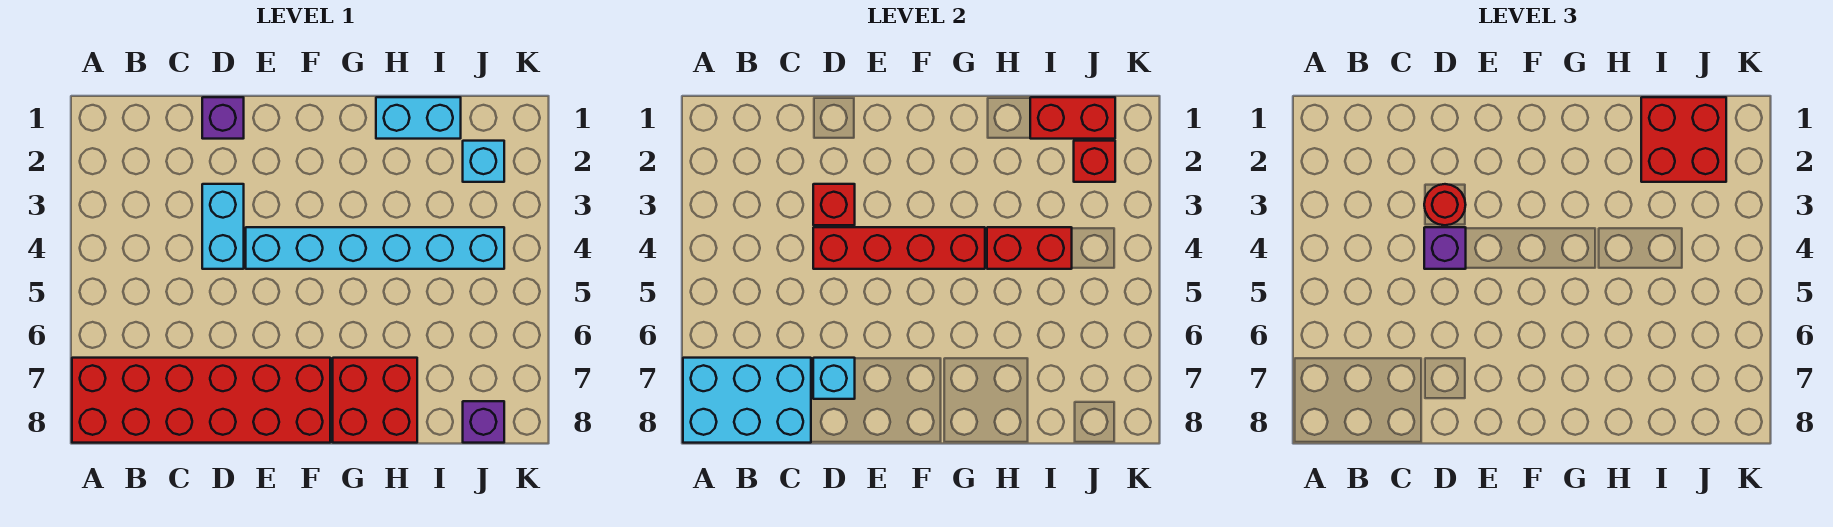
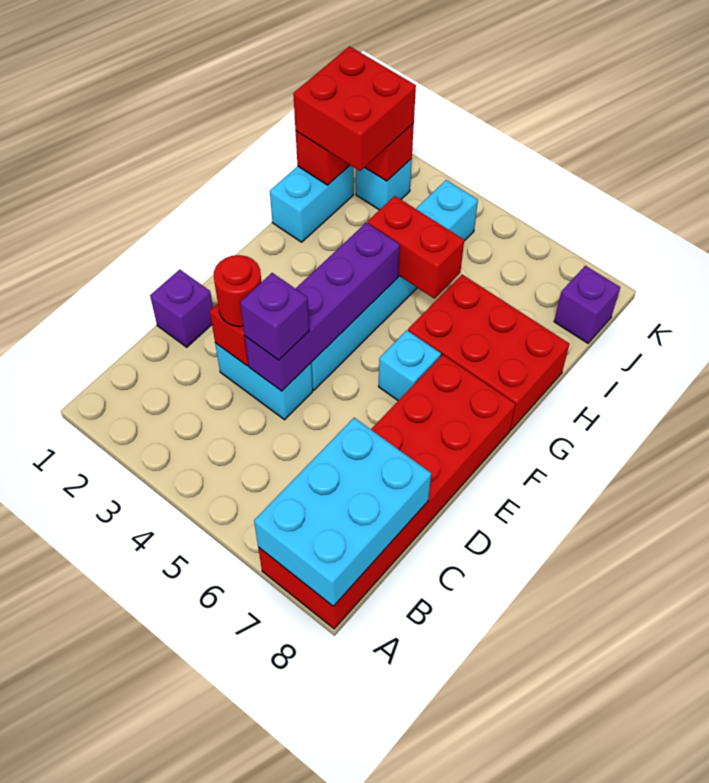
red 1x4 brick [813,227,985,269] -> purple 1x4 brick [245,223,400,391]
cyan 1x1 brick [813,358,855,399] -> cyan 1x1 brick moved to [379,330,441,401]
red 2x2 brick [333,358,417,443] -> red 2x3 brick [408,275,570,430]
red 1x2 brick [987,227,1072,269] -> red 1x2 brick turned to [368,196,464,299]

